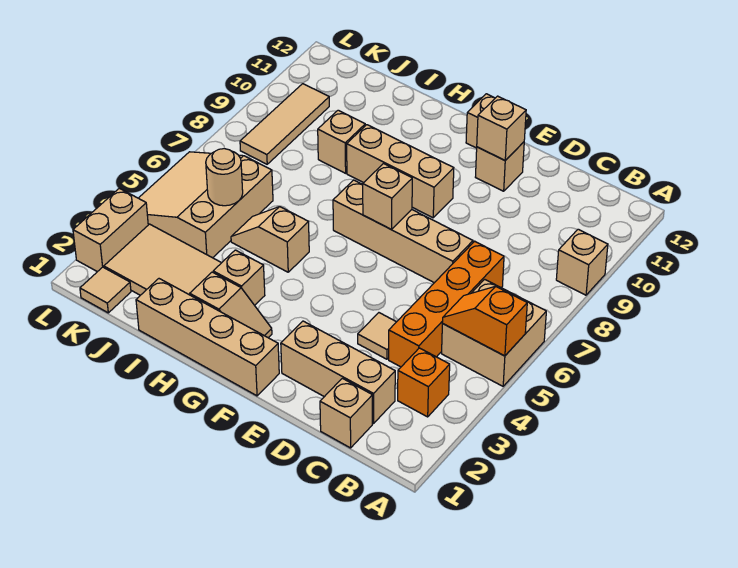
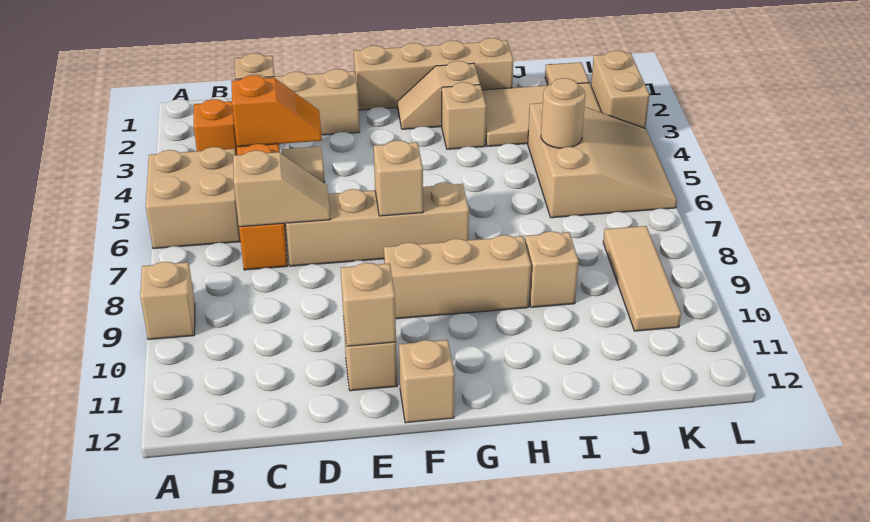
orange 1x2 slope [442,286,527,356] -> orange 1x2 slope moved to [232,75,322,147]
tan 1x2 slope [231,207,309,272] -> tan 1x2 slope moved to [233,150,330,227]

